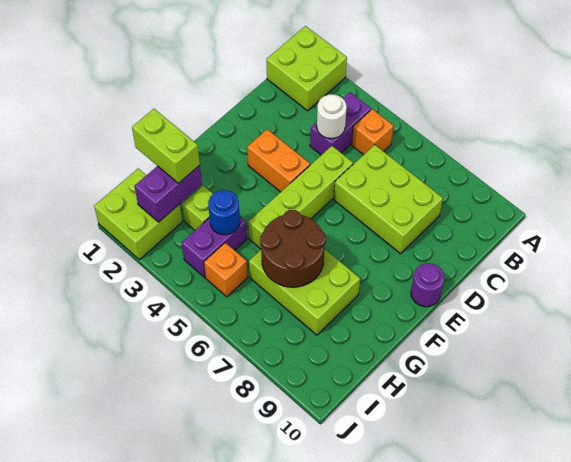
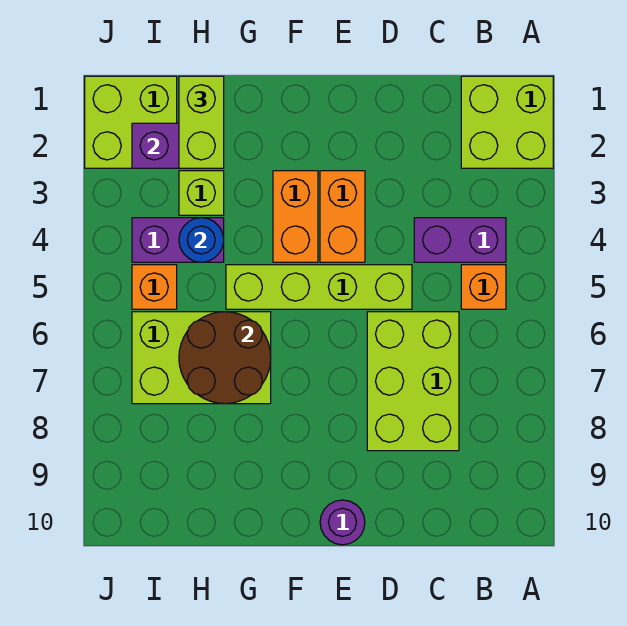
white 1x1 round brick [317,94,347,139] -> none
none -> orange 1x2 brick [273,171,318,262]
lime 2x3 brick [249,249,360,335] -> lime 2x3 brick turned to [132,312,271,404]

